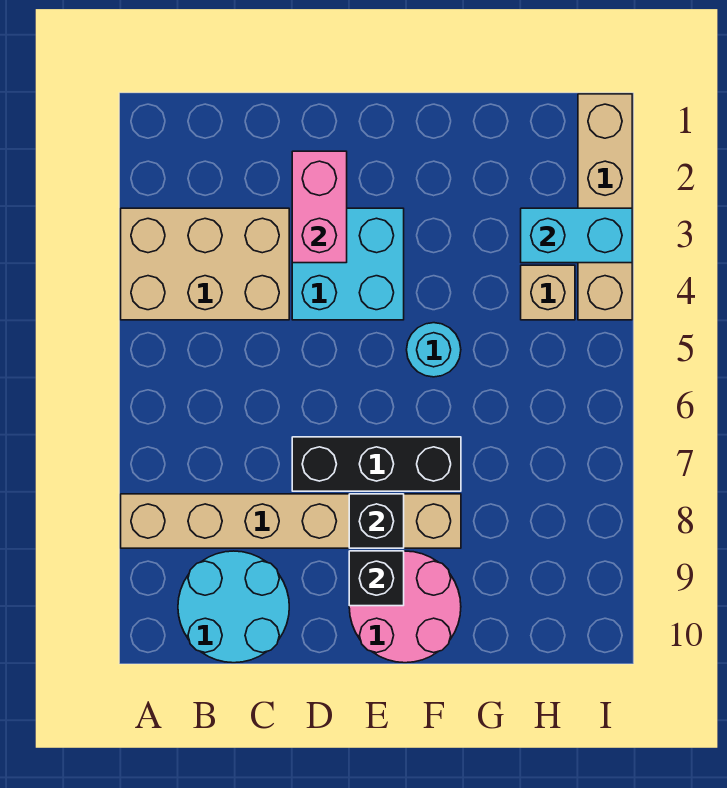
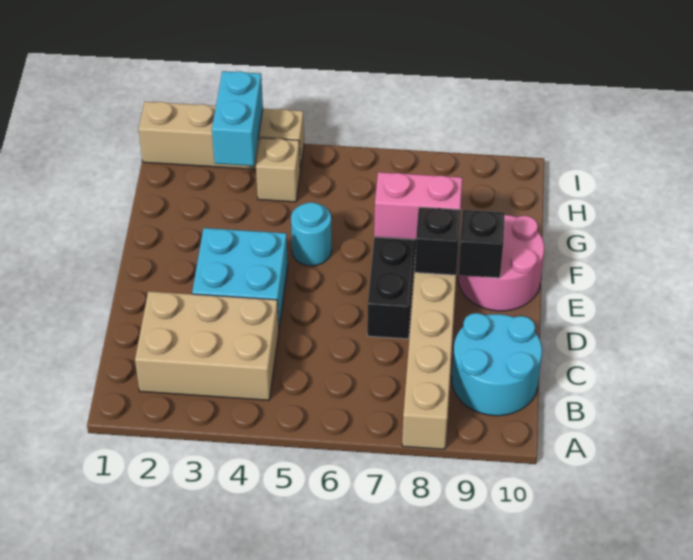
tan 2x3 brick [121,208,289,320] -> tan 2x3 brick turned to [135,291,279,400]
pink 1x2 brick [292,151,347,263] -> pink 1x2 brick moved to [374,172,462,239]

